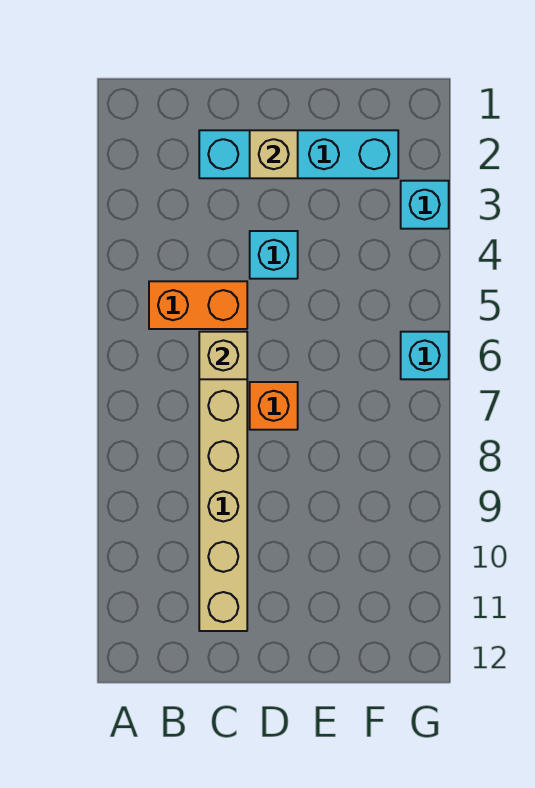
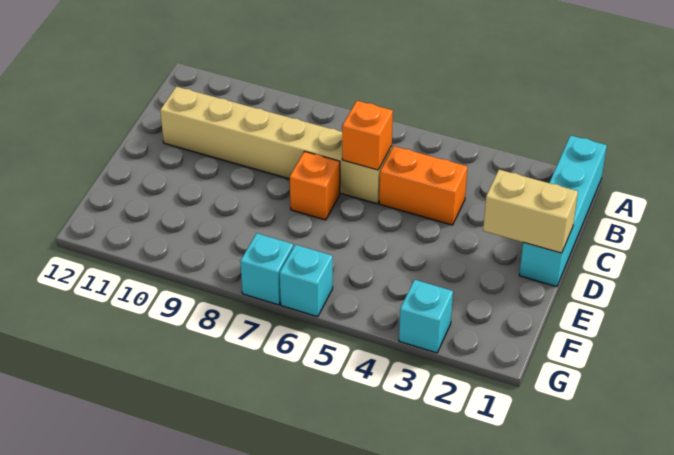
orange 1x2 brick [149,281,247,329] -> orange 1x2 brick turned to [379,146,467,225]
cyan 1x4 brick [199,130,398,178] -> cyan 1x4 brick moved to [519,135,607,287]
tan 1x1 brick [199,332,247,379] -> orange 1x1 brick [342,101,393,170]
tan 1x1 brick [250,130,298,178] -> tan 1x2 brick [483,170,578,253]
cyan 1x1 brick [250,231,298,279] -> cyan 1x1 brick moved to [240,233,293,305]

